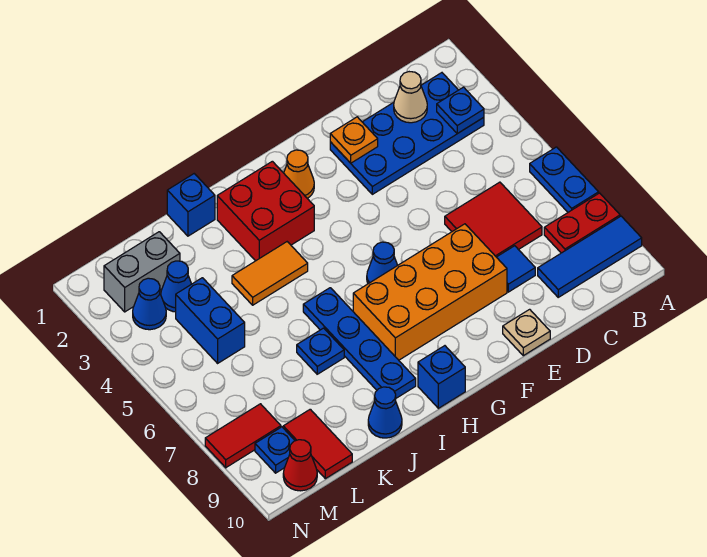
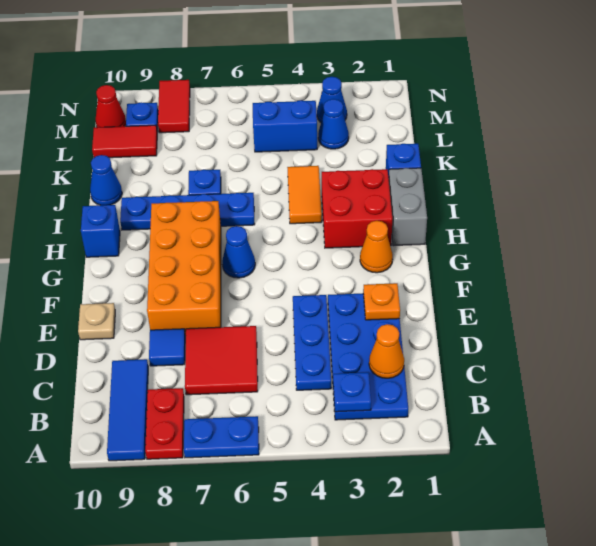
tan 1x1 cone [394,72,427,123] -> orange 1x1 cone [369,324,404,378]
none -> blue 1x3 plate [293,295,331,390]
grey 1x2 brick [104,232,180,312] -> grey 1x2 brick moved to [389,168,427,246]

